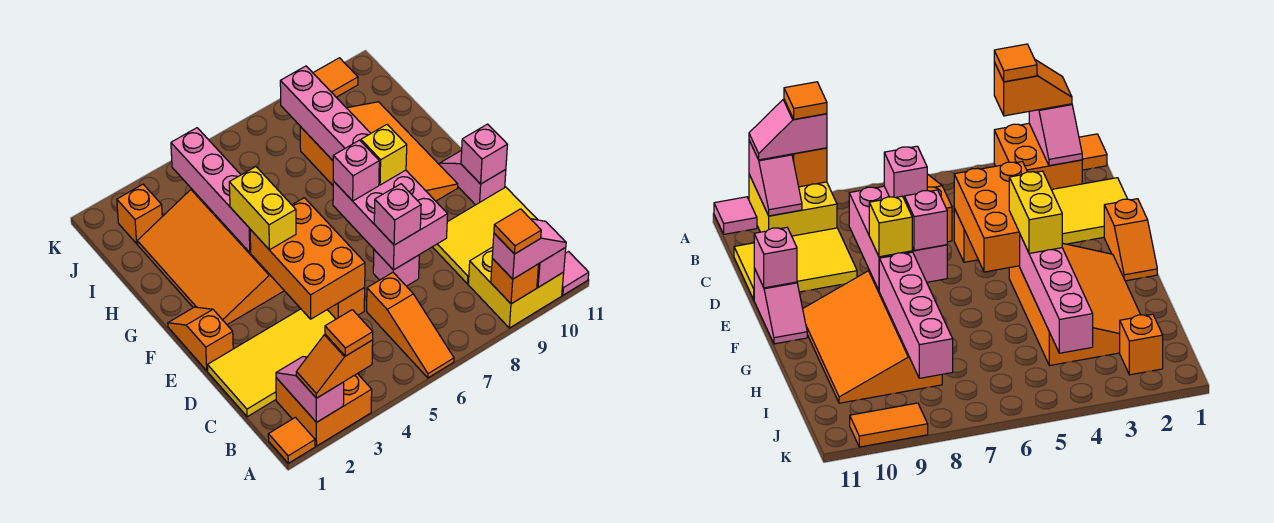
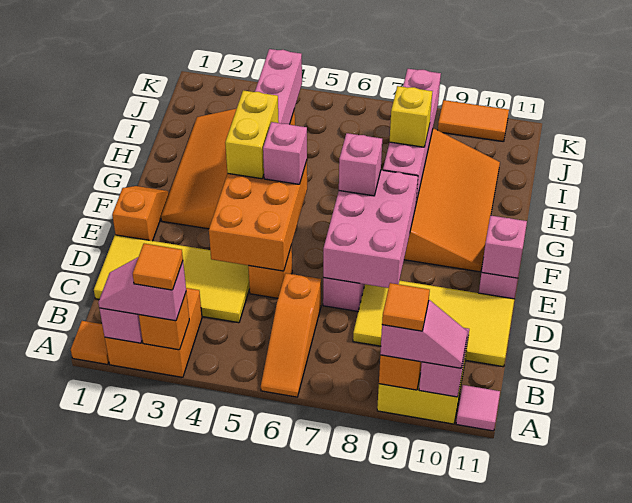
orange 1x2 slope [296,334,373,398] -> pink 1x2 slope [98,257,186,321]
yellow 2x3 tile [433,187,537,284] -> yellow 2x4 tile [353,280,514,367]
pink 1x1 brick [374,184,421,245] -> pink 1x1 brick moved to [263,122,307,184]
yellow 1x1 brick [361,125,407,185] -> yellow 1x1 brick moved to [390,86,432,147]
orange 1x1 brick [117,184,162,244] -> orange 1x1 brick moved to [139,292,189,350]

